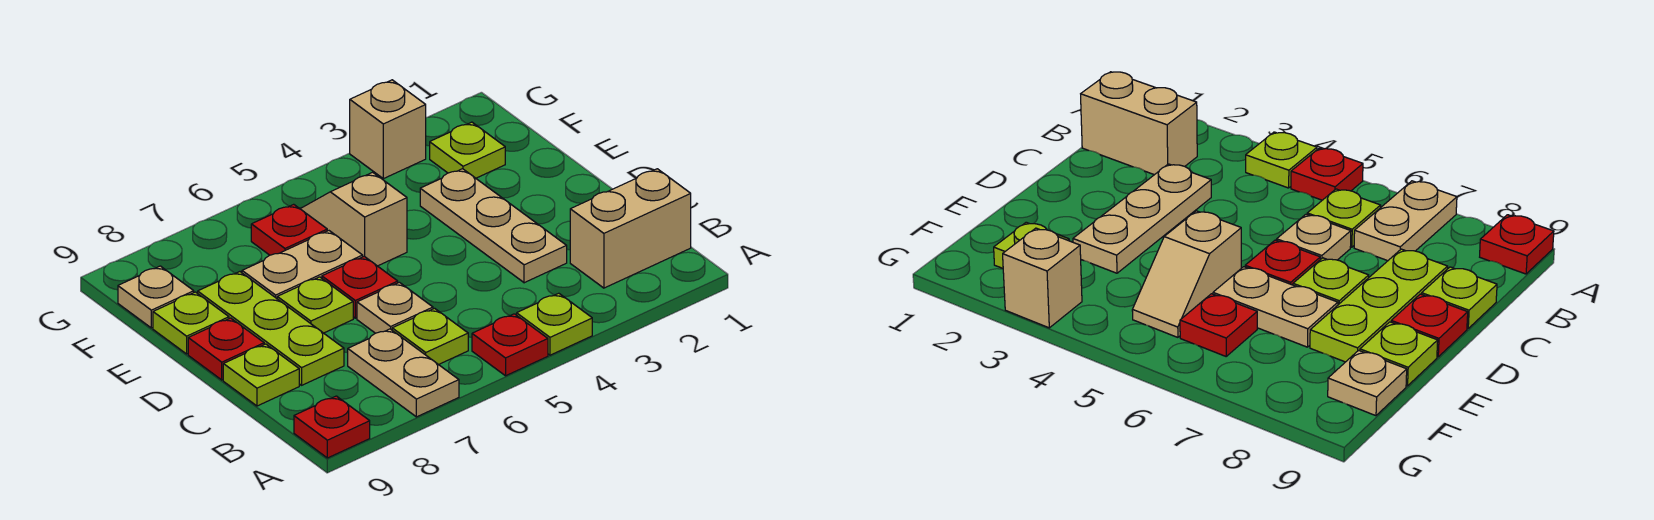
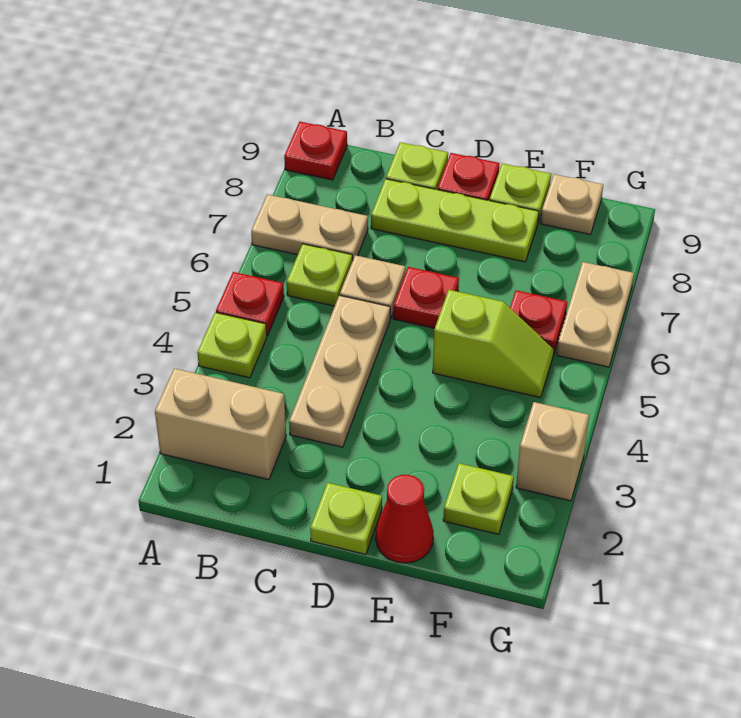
tan 1x2 brick [570,169,691,288] -> tan 1x2 brick turned to [155,368,286,480]
tan 1x3 plate [420,169,567,283] -> tan 1x3 plate turned to [289,295,390,447]
lime 1x1 plate [277,277,353,333] -> lime 1x1 plate moved to [310,483,382,555]
none -> red 1x1 cone [376,475,434,563]
tan 1x2 slope [301,172,407,266] -> lime 1x2 slope [433,290,554,398]
tan 1x2 plate [242,231,363,298] -> tan 1x2 plate moved to [557,262,634,367]

